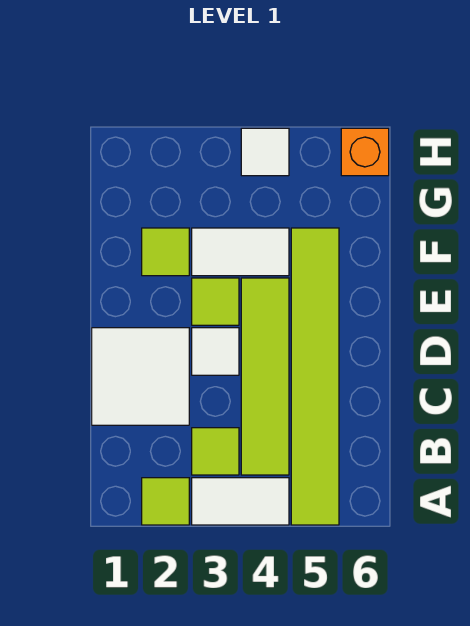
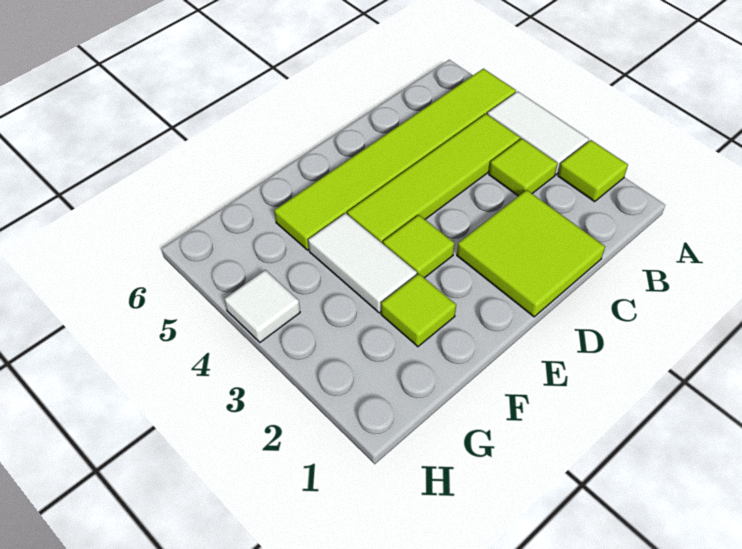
white 2x2 tile [92,328,189,425] -> lime 2x2 tile [457,190,605,317]
white 1x1 tile [192,328,239,375] -> none
orange 1x1 brick [341,128,389,176] -> none

